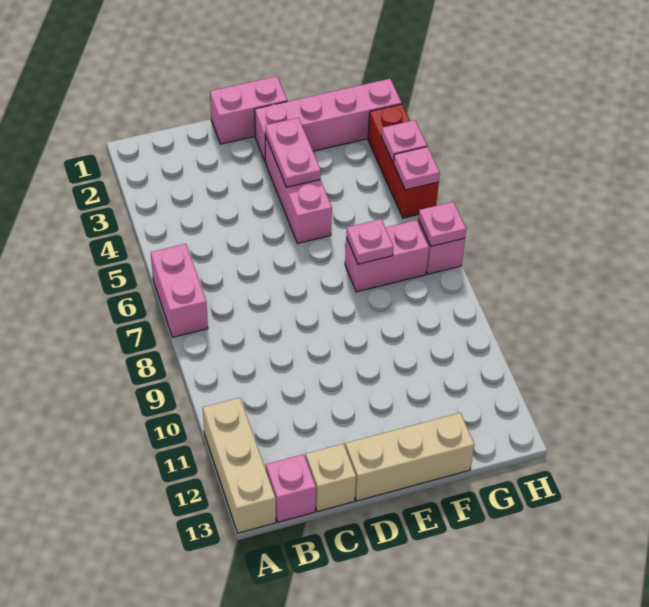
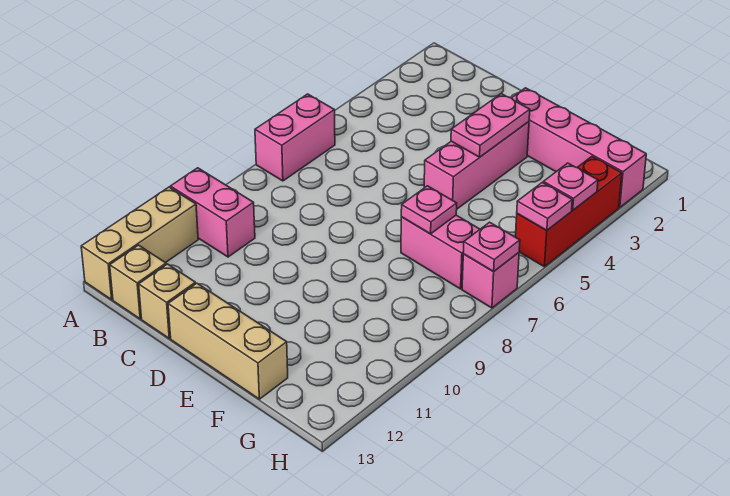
pink 1x1 brick [266,454,316,522] -> tan 1x1 brick [110,245,166,319]
pink 1x2 brick [210,76,287,144] -> pink 1x2 brick moved to [170,168,255,257]

